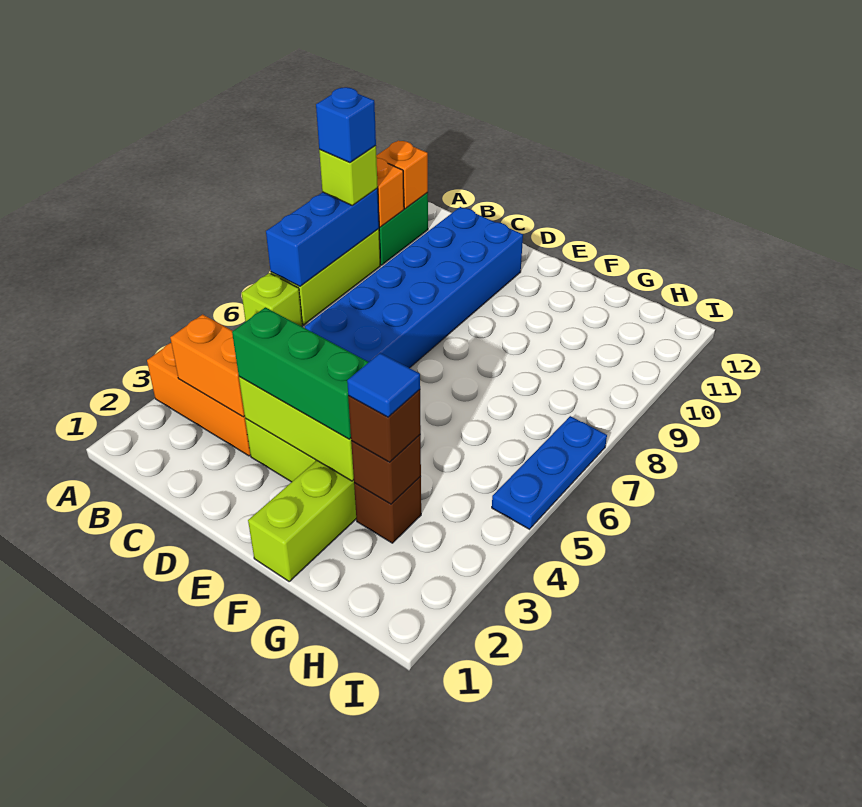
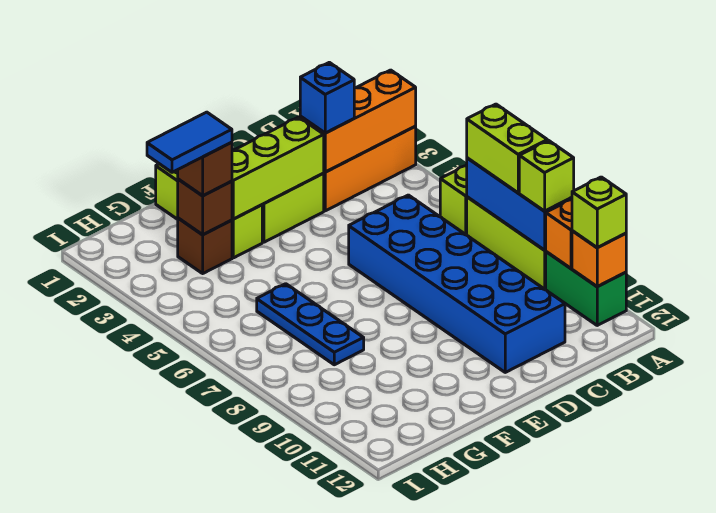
none -> lime 1x2 brick [467,104,547,193]
blue 1x1 brick [316,87,376,163] -> blue 1x1 brick moved to [300,62,354,133]
none -> lime 1x1 brick [572,177,626,248]
orange 1x2 brick [170,314,245,417] -> orange 1x3 brick [300,70,416,172]
green 1x3 brick [232,307,369,439] -> none
blue 1x1 tile [347,353,420,417] -> blue 1x2 tile [147,112,232,172]
blue 1x3 plate [492,416,607,529] -> blue 1x3 plate moved to [257,284,364,365]

